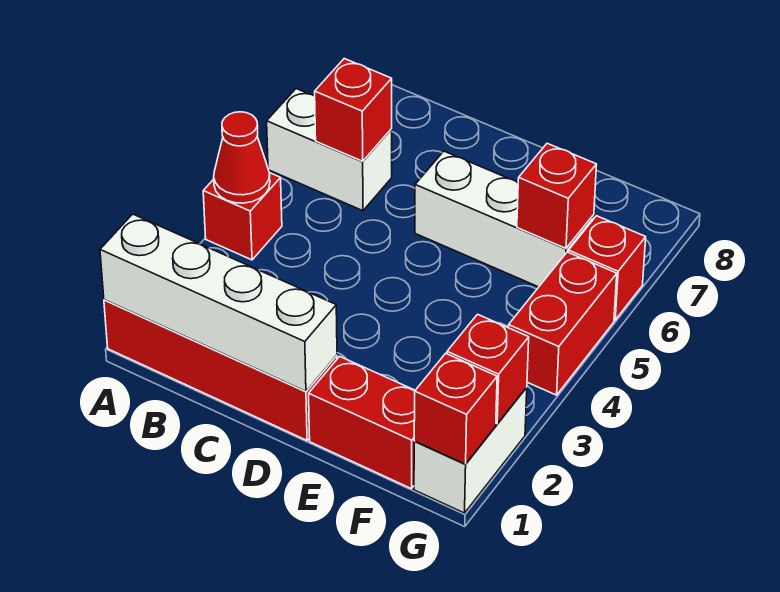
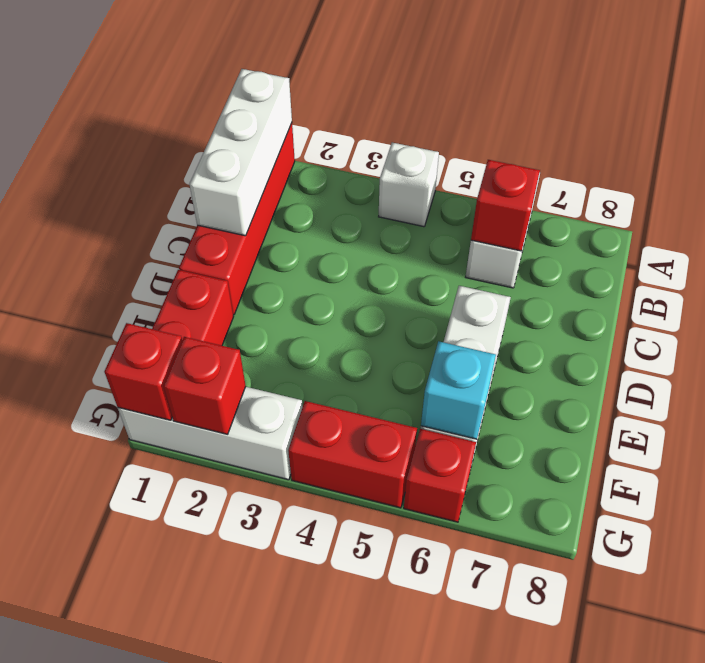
white 1x4 brick [100,214,337,391] -> white 1x3 brick [189,69,292,236]
red 1x1 brick [203,173,282,260] -> white 1x1 brick [379,143,439,227]
red 1x1 cone [214,112,270,203] -> none
red 1x1 brick [517,143,597,248] -> cyan 1x1 brick [421,341,496,439]
white 1x2 brick [414,387,527,513] -> white 1x3 brick [118,387,303,480]

